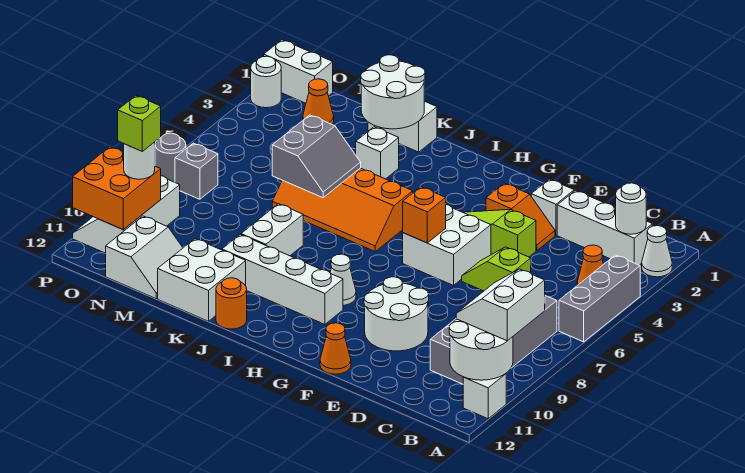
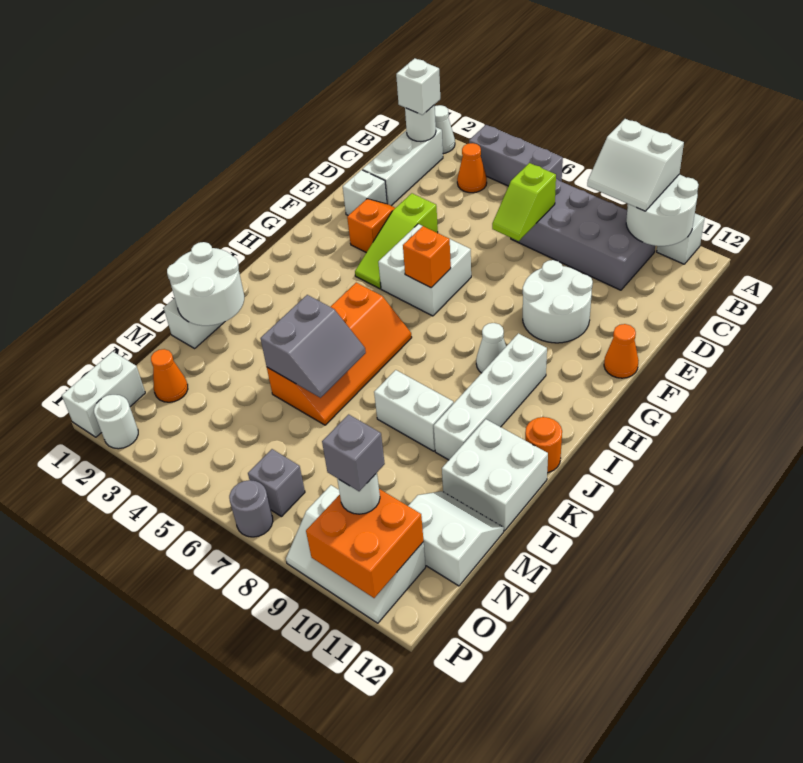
white 1x1 brick [356,127,399,179] -> white 1x1 brick moved to [396,58,440,115]
grey 2x2 slope [272,115,361,198] -> grey 2x2 slope turned to [260,295,366,398]
lime 1x1 brick [118,96,161,151] -> grey 1x1 brick [322,414,385,491]

